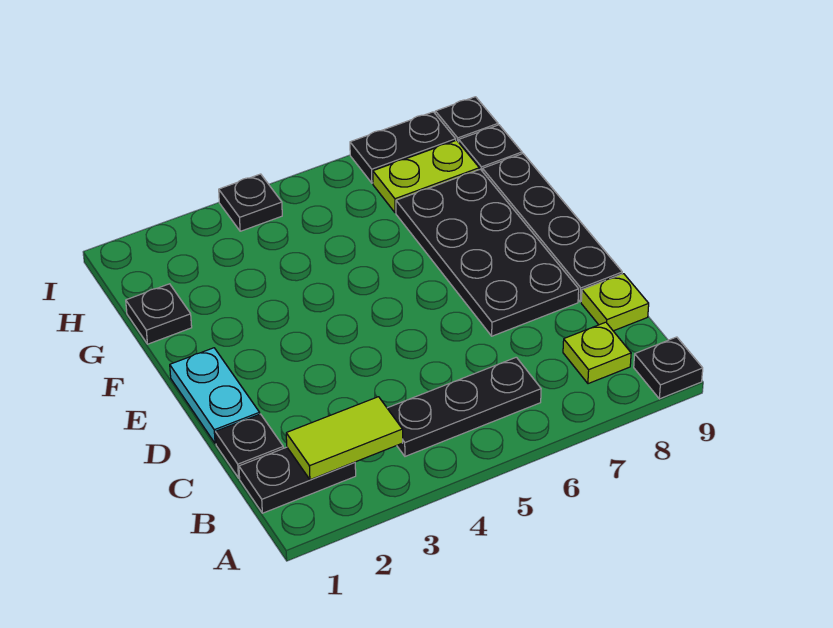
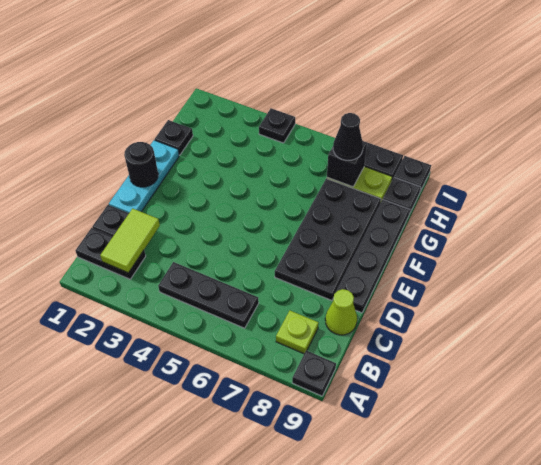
lime 1x2 tile [286,397,403,480] -> lime 1x2 tile turned to [100,209,160,273]
lime 1x1 plate [581,274,649,331] -> lime 1x1 cone [325,289,357,335]
cyan 1x2 plate [170,348,260,444] -> cyan 1x3 plate [109,140,179,213]
none -> black 1x1 round brick [124,142,158,187]
none -> black 1x1 brick [327,142,367,187]
none -> black 1x1 cone [333,113,363,160]

